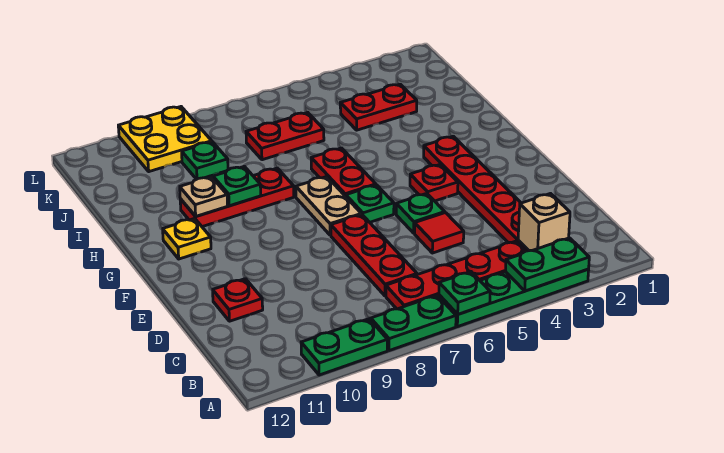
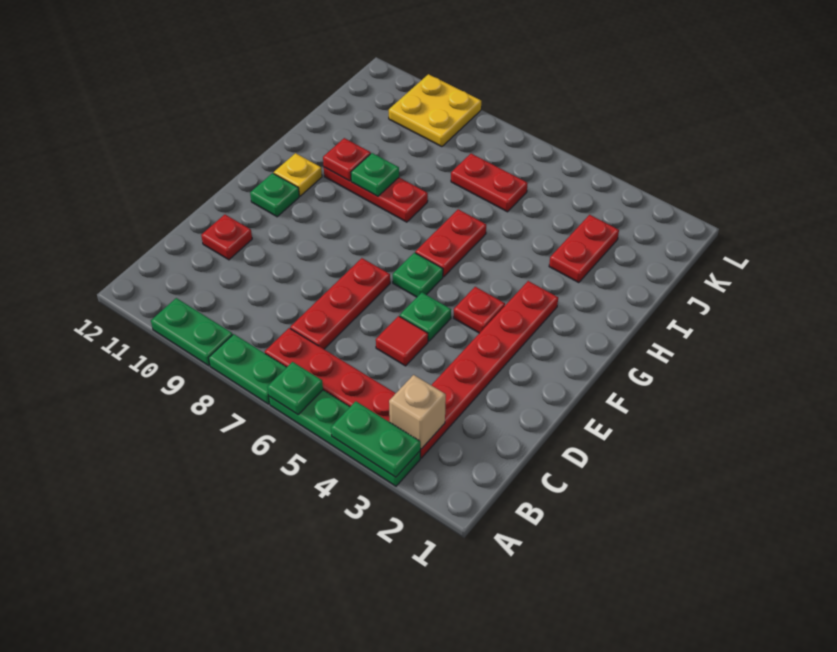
tan 1x2 plate [296,177,361,235] -> none
tan 1x1 plate [180,177,228,216] -> red 1x1 plate [323,138,371,181]
red 1x2 plate [340,84,417,130] -> red 1x2 plate turned to [549,215,619,283]
green 1x1 plate [182,142,228,179] -> green 1x1 plate moved to [250,173,299,217]

